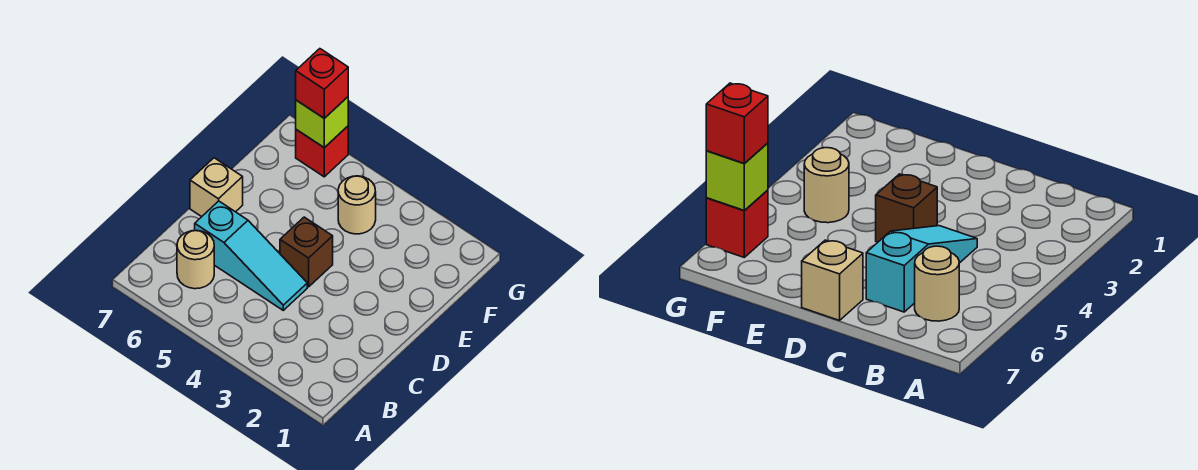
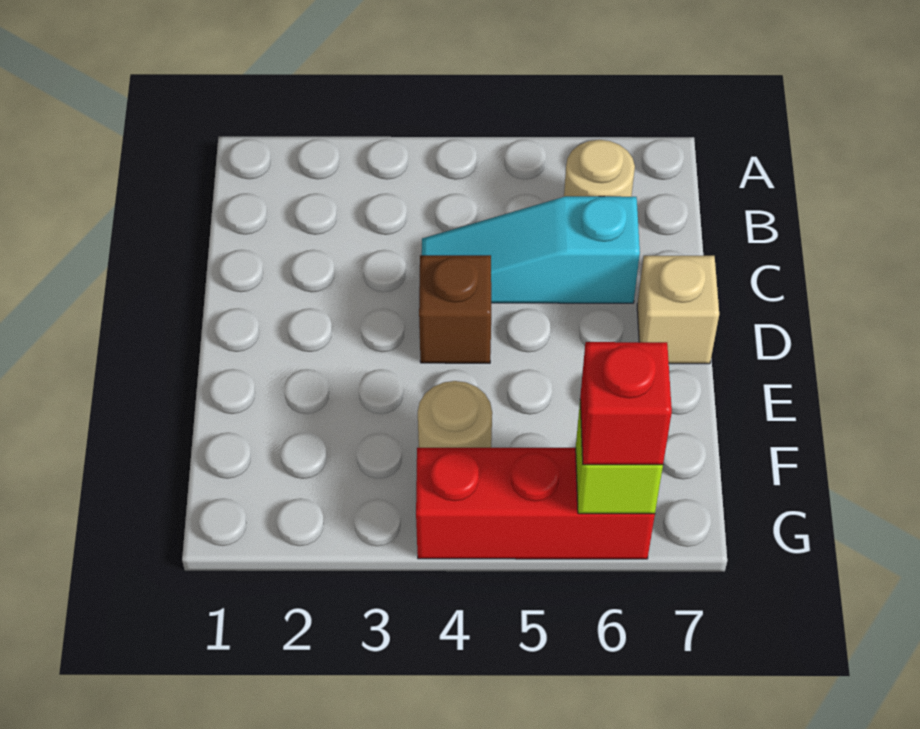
red 1x1 brick [296,126,348,177] -> red 1x3 brick [416,448,655,559]

